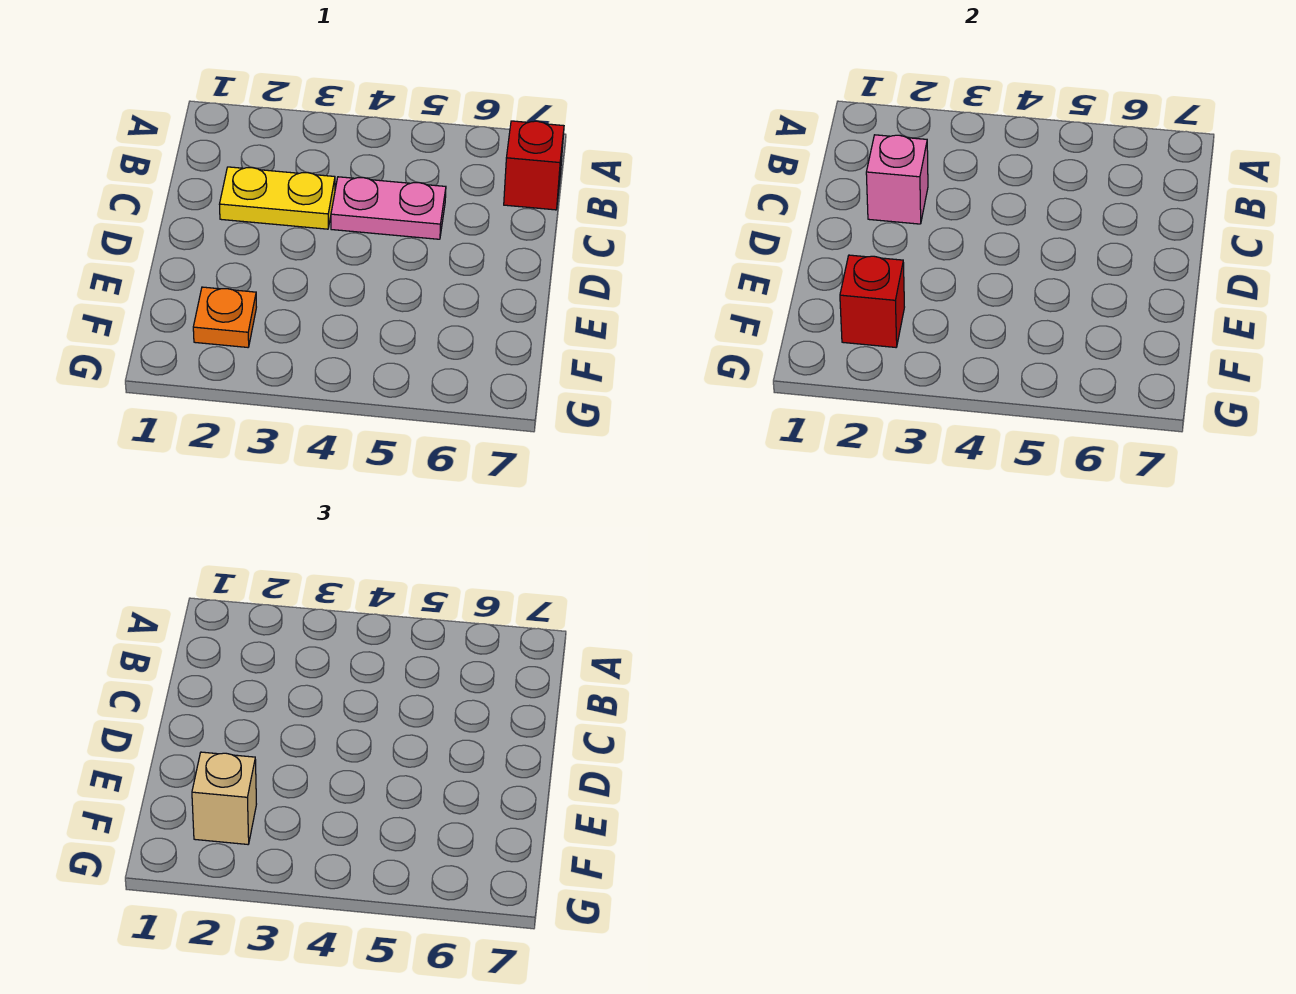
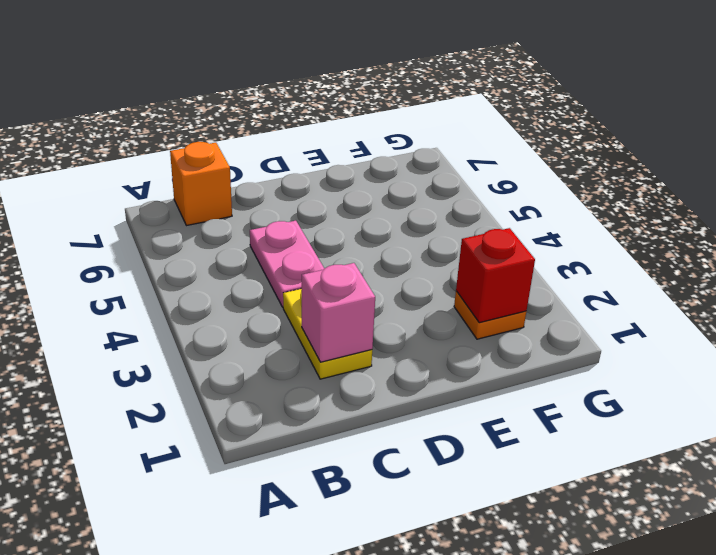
red 1x1 brick [504,121,564,210] -> orange 1x1 brick [170,142,232,226]
tan 1x1 brick [192,752,256,844] -> none

